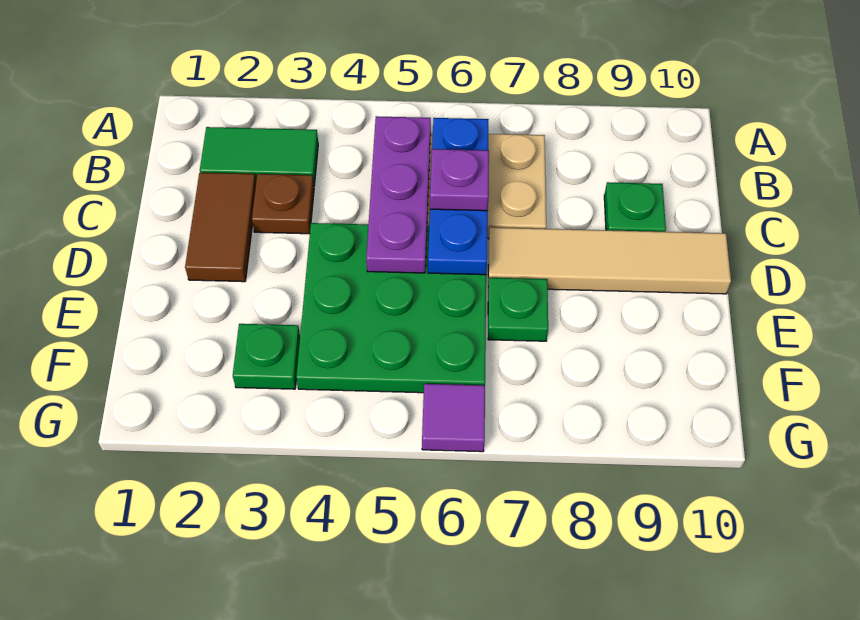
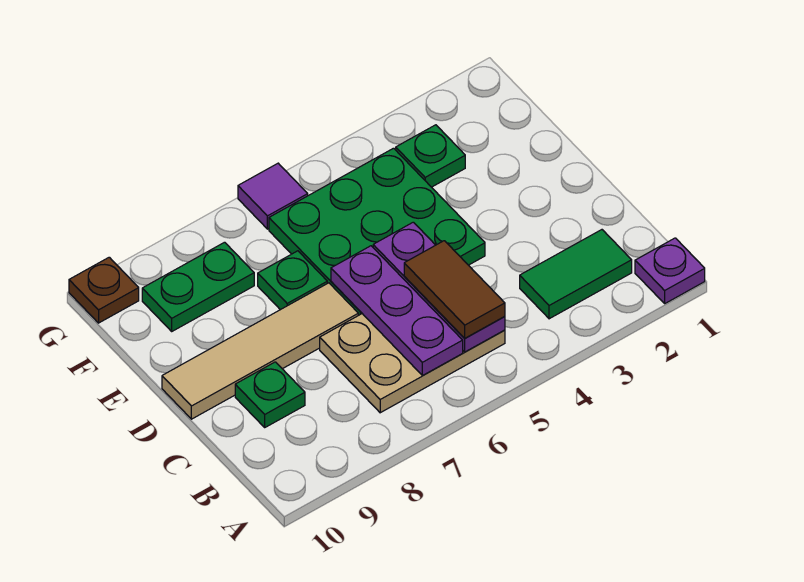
blue 1x3 plate [428,118,489,275] -> purple 1x3 plate [331,246,463,376]
brown 1x2 tile [185,173,256,282] -> brown 1x2 tile moved to [404,241,505,338]
brown 1x1 plate [252,174,314,234] -> brown 1x1 plate moved to [69,257,139,323]
purple 1x1 plate [430,149,489,211] -> purple 1x1 plate moved to [635,238,705,303]
none -> green 1x2 plate [142,242,254,331]

